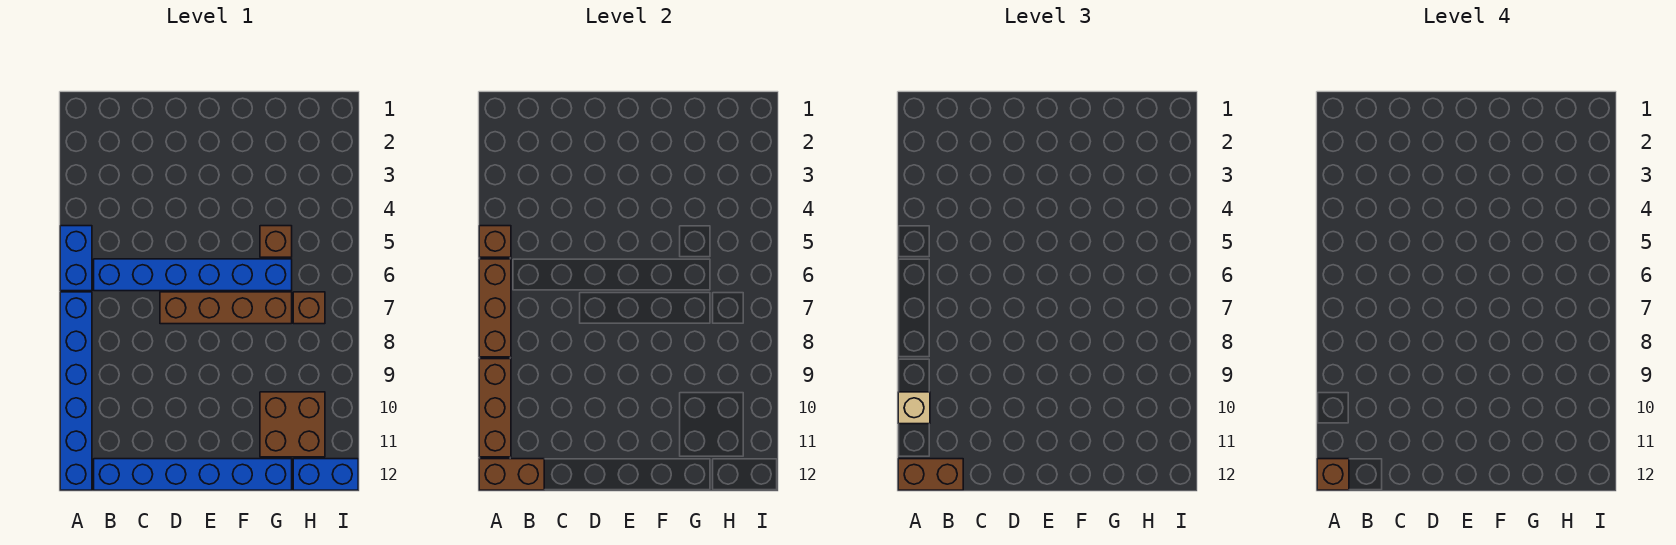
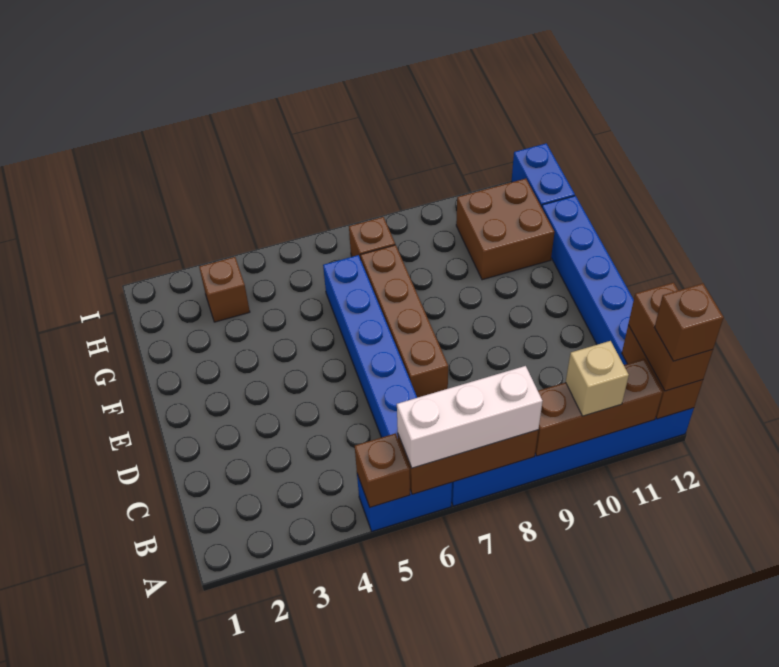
none -> white 1x3 brick [397,366,542,468]
brown 1x1 brick [260,226,292,257] -> brown 1x1 brick moved to [199,257,250,322]

